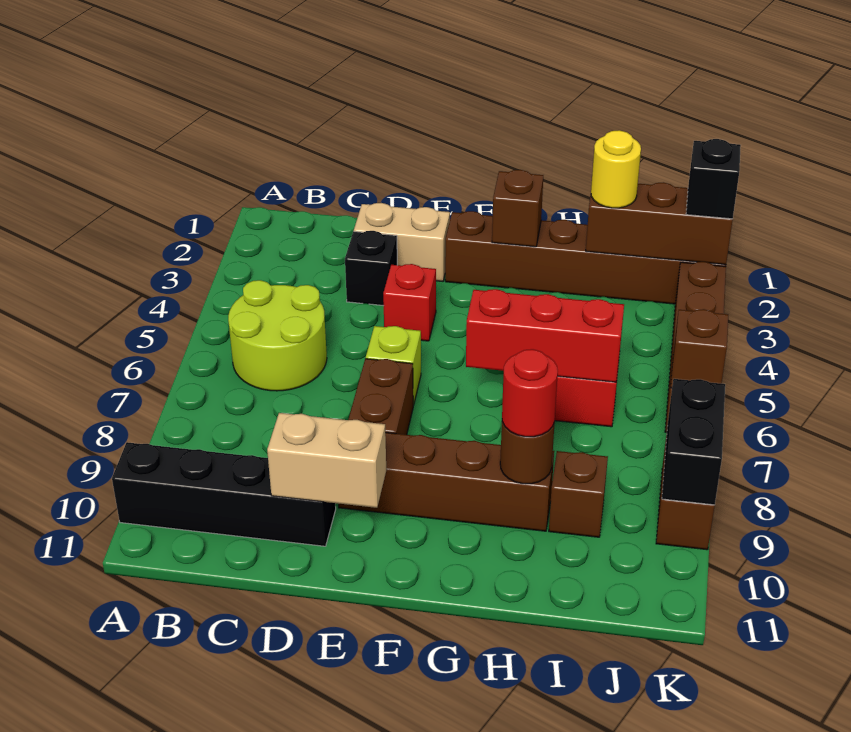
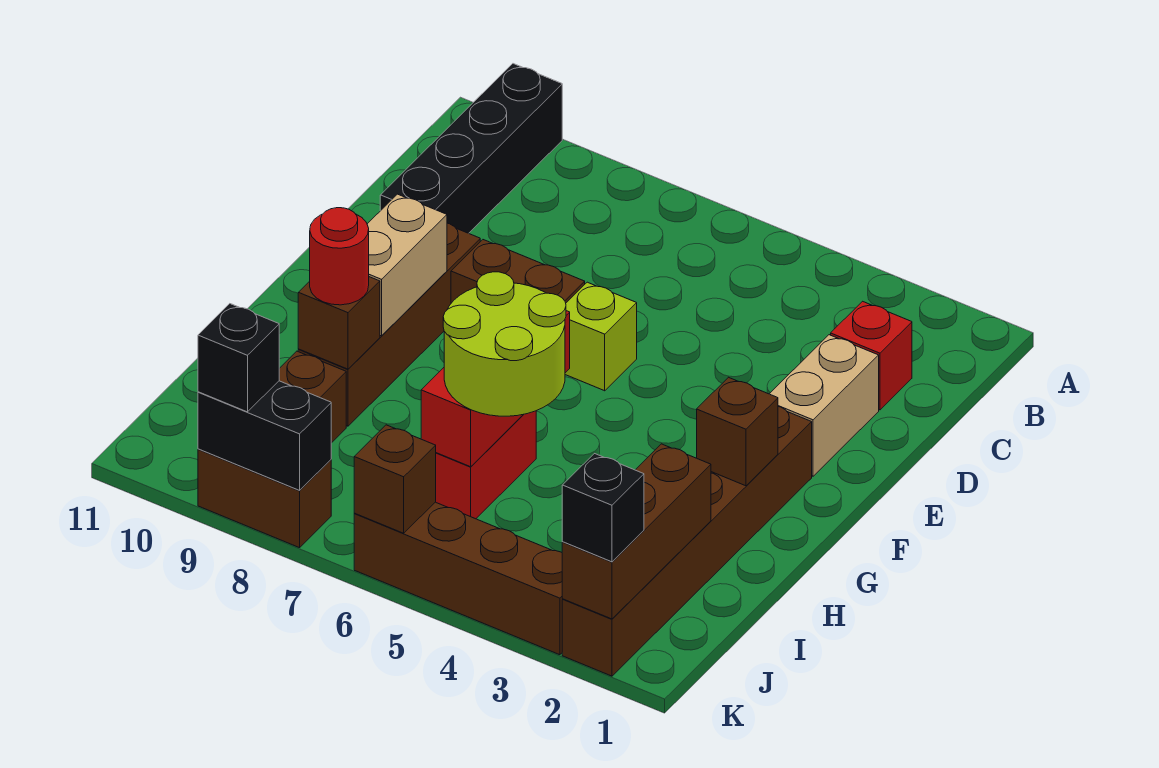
lime 2x2 round brick [228,280,327,391] -> lime 2x2 round brick moved to [443,272,566,416]
black 1x1 brick [345,231,397,306] -> black 1x1 brick moved to [198,304,279,412]
tan 1x2 brick [267,413,386,508] -> tan 1x2 brick moved to [367,194,447,336]
red 1x1 brick [383,264,436,341] -> red 1x1 brick moved to [831,301,912,410]
brown 1x1 round brick [500,422,555,484] -> brown 1x1 brick [298,277,380,369]
yellow 1x1 round brick [591,130,641,208] -> none

